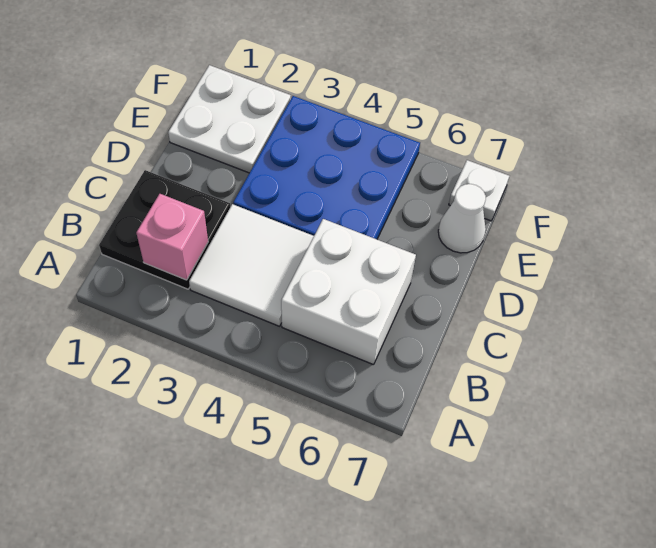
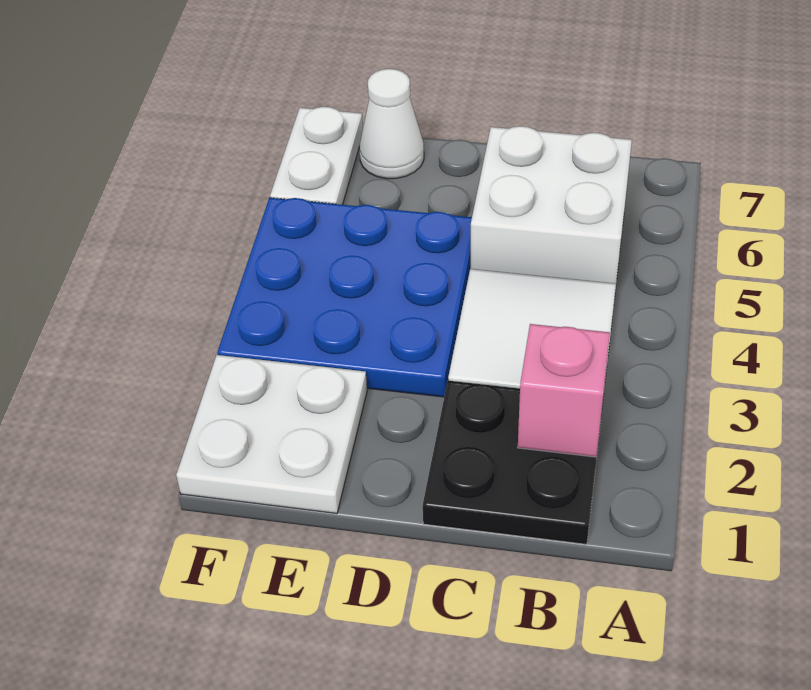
white 1x1 plate [449,160,509,221] -> white 1x2 plate [270,107,363,205]

